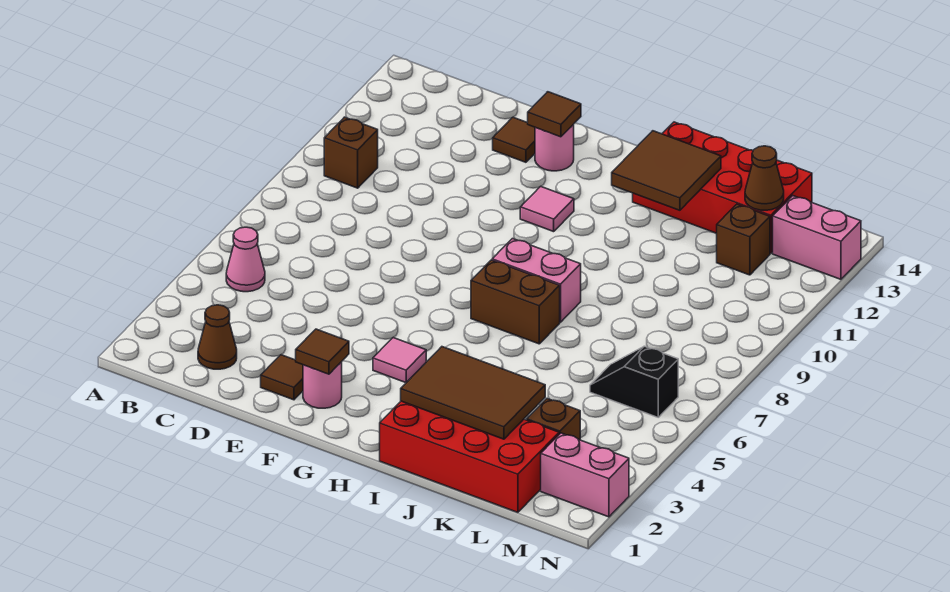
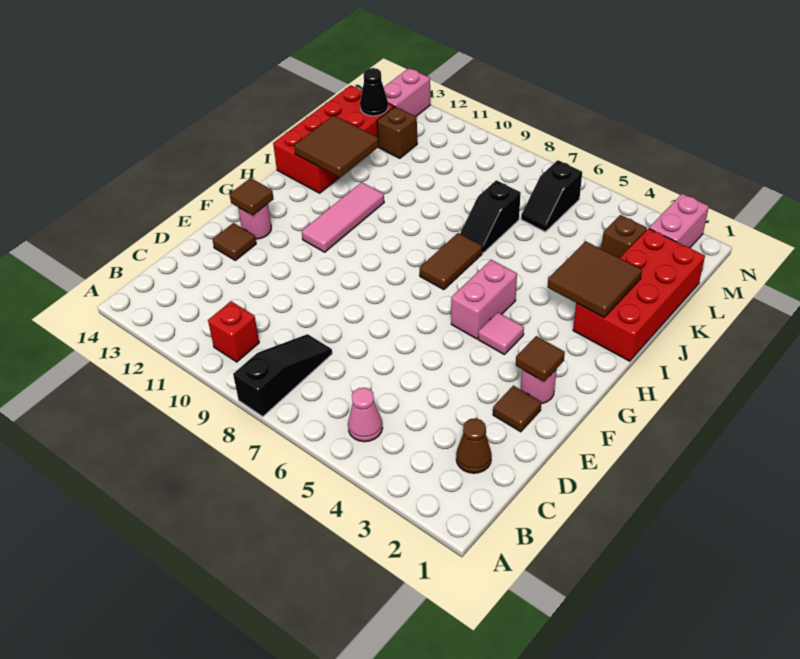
none -> black 1x3 slope [233,334,332,417]
brown 1x1 brick [324,117,378,188] -> red 1x1 brick [208,301,259,362]
pink 1x1 tile [520,186,574,232] -> pink 1x3 tile [302,182,384,252]
brown 1x2 brick [471,260,560,344] -> brown 1x2 tile [420,233,482,290]
pink 1x2 brick [492,239,581,322] -> pink 1x2 brick moved to [451,260,517,339]
brown 2x3 tile [401,347,545,439] -> brown 2x2 tile [548,241,642,317]
none -> black 1x2 slope [460,180,521,253]
brown 1x1 cone [745,146,784,210] -> black 1x1 cone [360,68,388,116]

